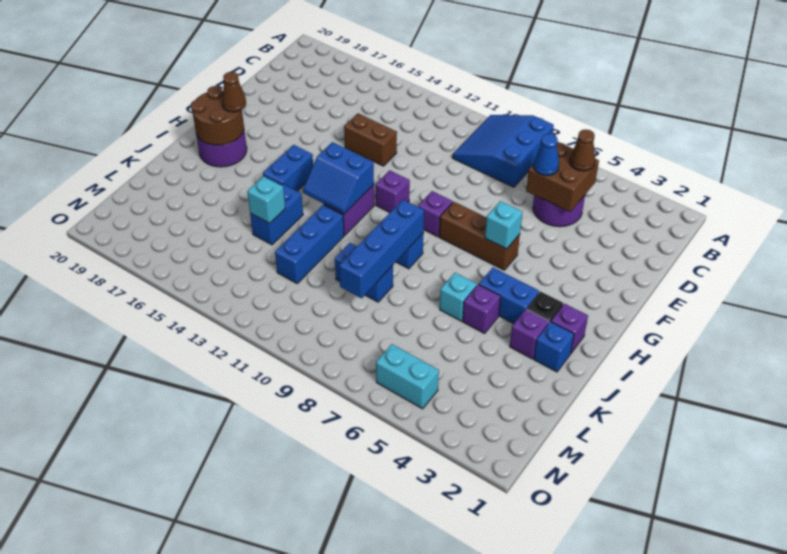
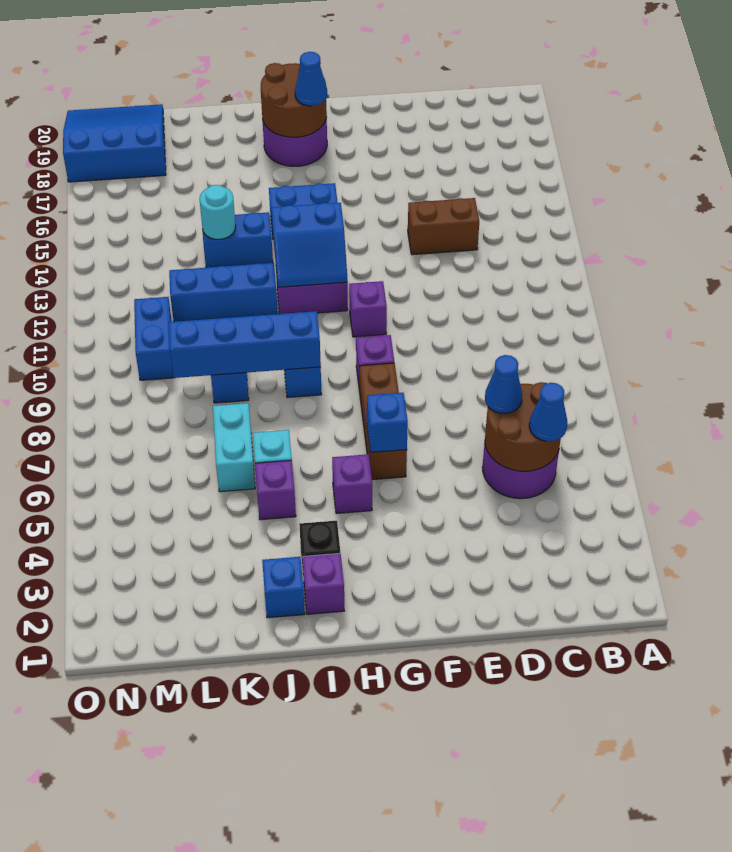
blue 3x3 slope [452,115,554,187] -> blue 3x3 slope moved to [63,104,166,182]
brown 2x2 brick [526,142,599,212] -> brown 2x2 round brick [485,382,561,471]
brown 1x1 cone [570,129,595,171] -> blue 1x1 cone [529,383,567,441]
brown 1x2 brick [344,114,397,166] -> brown 1x2 brick turned to [408,198,479,255]
cyan 1x1 brick [485,201,522,249] -> blue 1x1 brick [367,393,408,452]
blue 2x2 slope [303,142,374,214] -> blue 2x2 slope turned to [272,203,347,287]
brown 1x1 cone [222,72,246,112] -> blue 1x1 cone [295,52,327,106]
blue 1x2 brick [479,267,539,323] -> blue 1x2 brick moved to [134,297,174,380]
purple 1x1 brick [510,309,549,359] -> purple 1x1 brick moved to [332,454,372,514]
cyan 1x1 brick [247,176,285,223] -> cyan 1x1 round brick [199,185,236,239]
cyan 1x2 brick [376,344,439,409] -> cyan 1x2 brick moved to [213,403,255,492]

